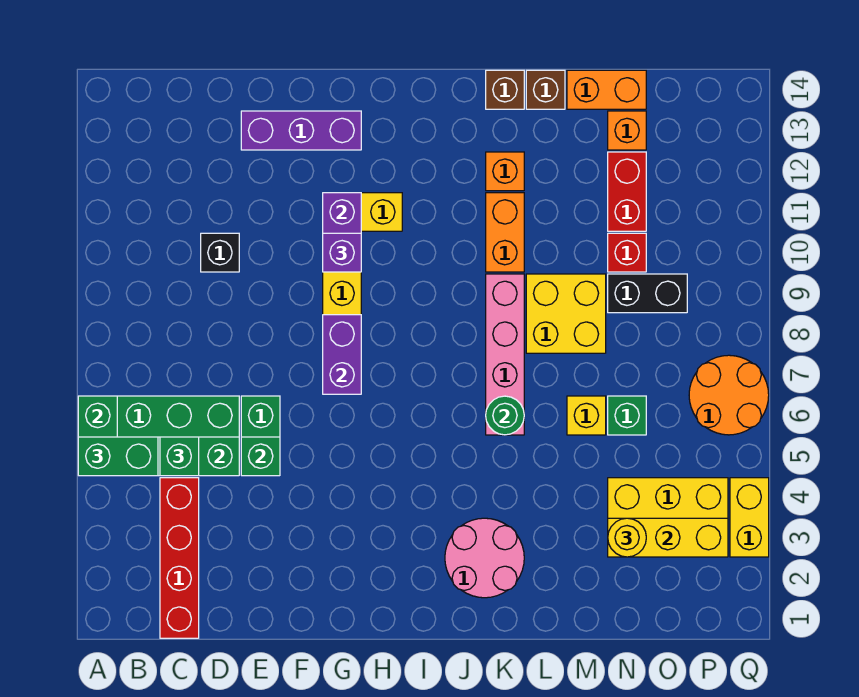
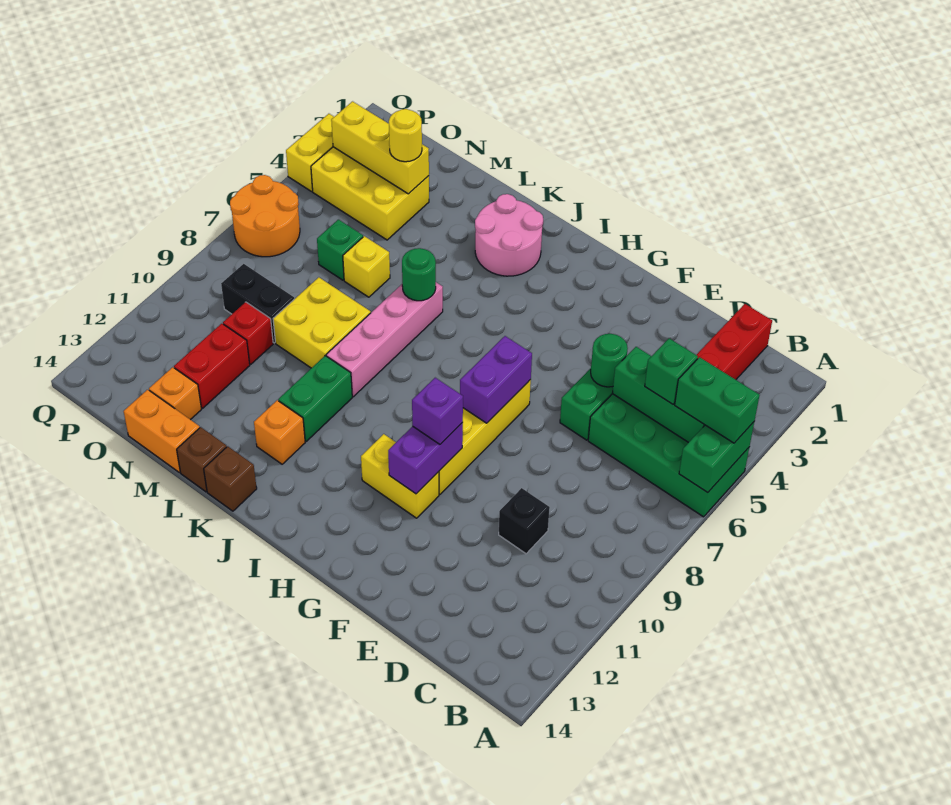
green 1x1 brick [241,437,280,476] -> green 1x1 round brick [591,333,628,387]
purple 1x3 brick [241,111,361,150] -> none
orange 1x2 brick [486,193,524,272] -> green 1x2 brick [278,356,352,441]

